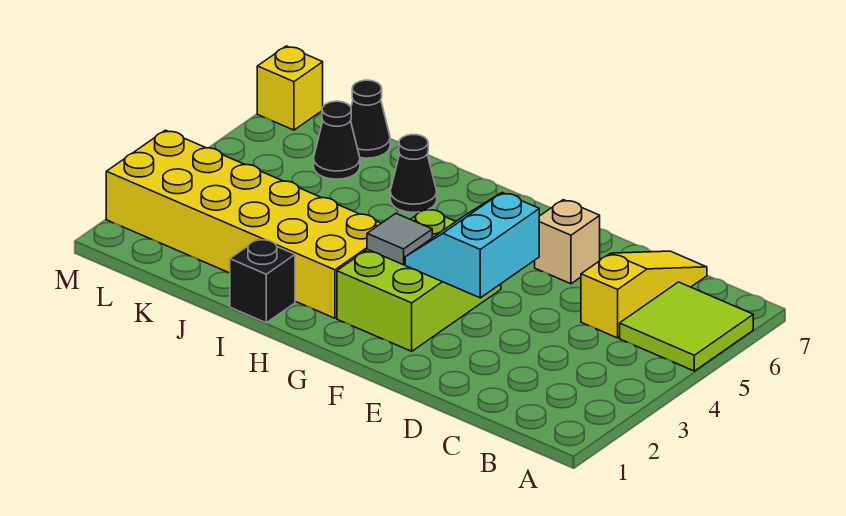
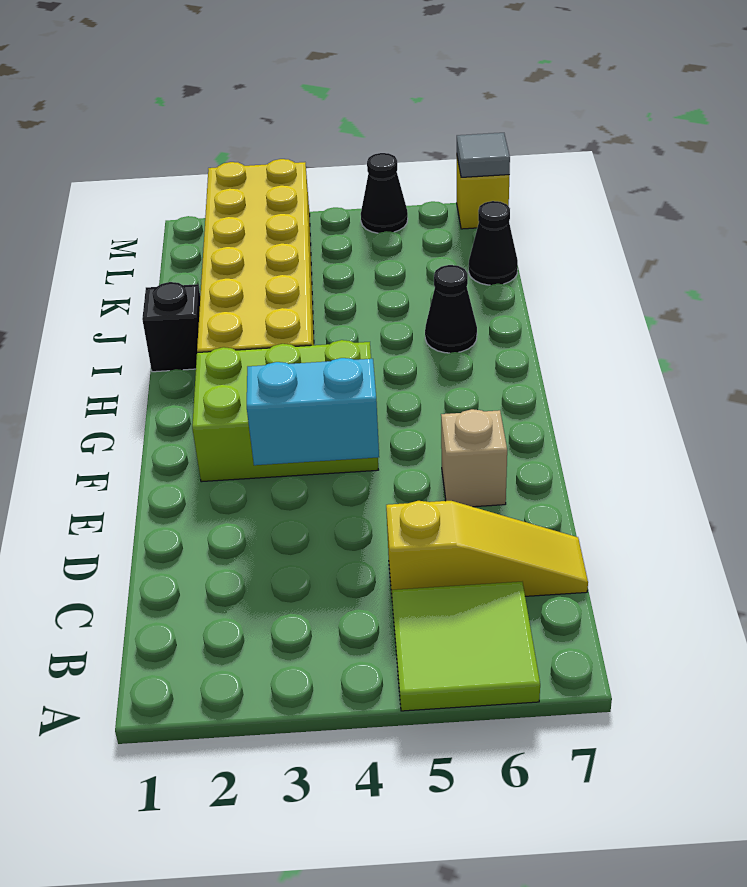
grey 1x1 tile [367,213,432,265] -> grey 1x1 tile moved to [457,133,510,177]
black 1x1 cone [314,101,360,179] -> black 1x1 cone moved to [361,153,408,233]

